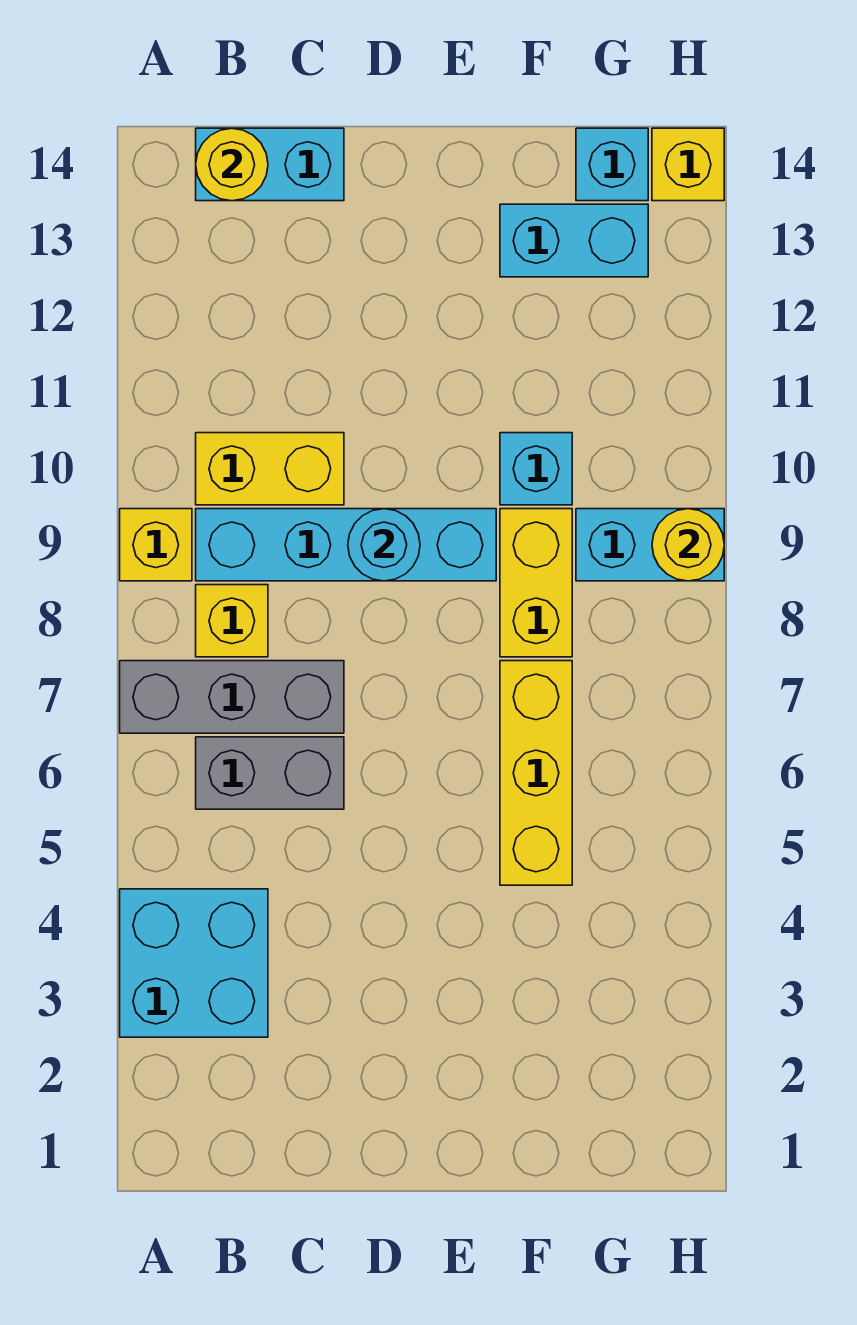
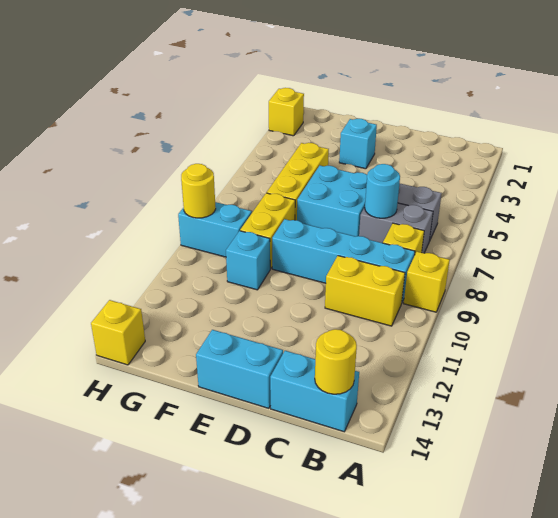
cyan 2x2 brick [120,889,268,1037] -> cyan 2x2 brick moved to [297,166,367,237]
grey 1x3 brick [120,661,344,733] -> grey 1x2 brick [359,203,433,253]
cyan 1x1 round brick [348,509,420,581] -> cyan 1x1 round brick moved to [365,164,400,218]
cyan 1x2 brick [500,204,648,277] -> cyan 1x2 brick moved to [196,330,283,408]
cyan 1x1 brick [576,128,648,201] -> cyan 1x1 brick moved to [339,119,377,169]
none -> yellow 1x1 brick [269,88,304,136]

